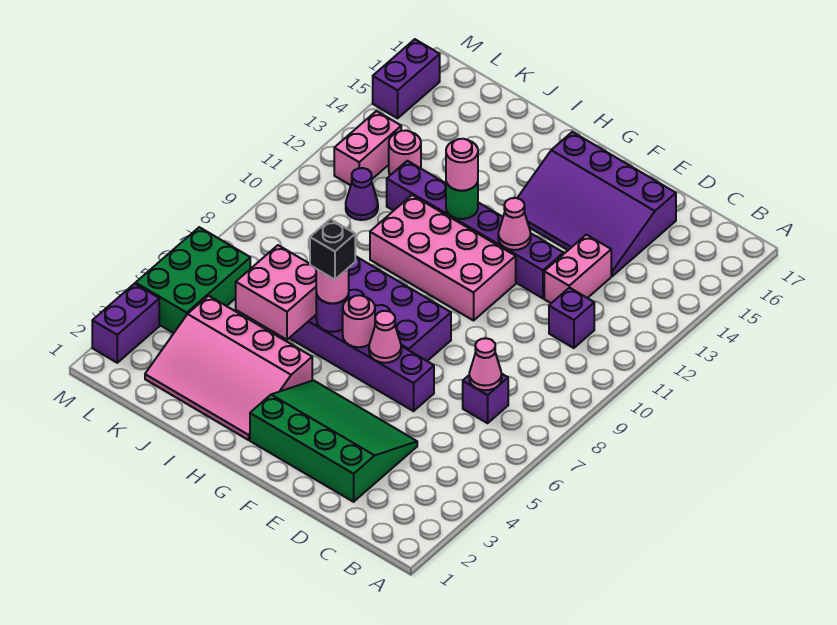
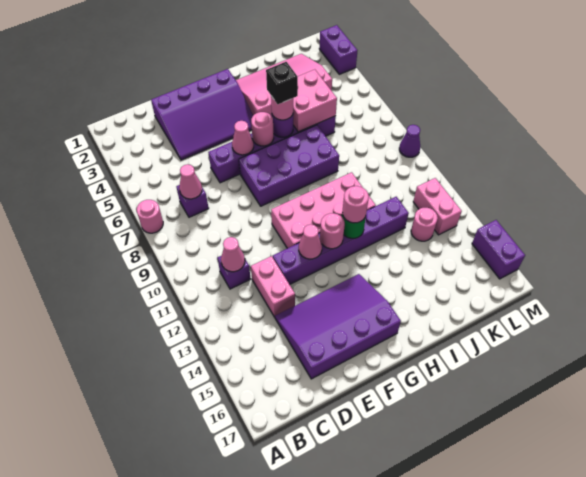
none -> pink 1x1 round brick [137,200,163,233]
none -> pink 1x1 cone [221,237,245,272]
green 3x4 slope [250,380,417,502] -> purple 3x4 slope [151,69,253,160]
none -> pink 1x1 round brick [320,213,345,249]
purple 1x1 cone [346,168,378,220] -> purple 1x1 cone moved to [399,125,421,157]
green 2x3 brick [136,227,250,333] -> none

